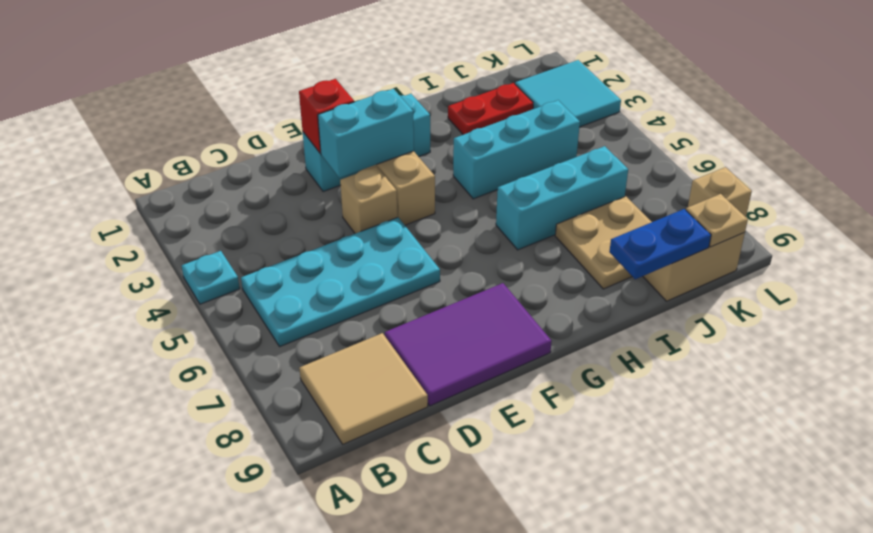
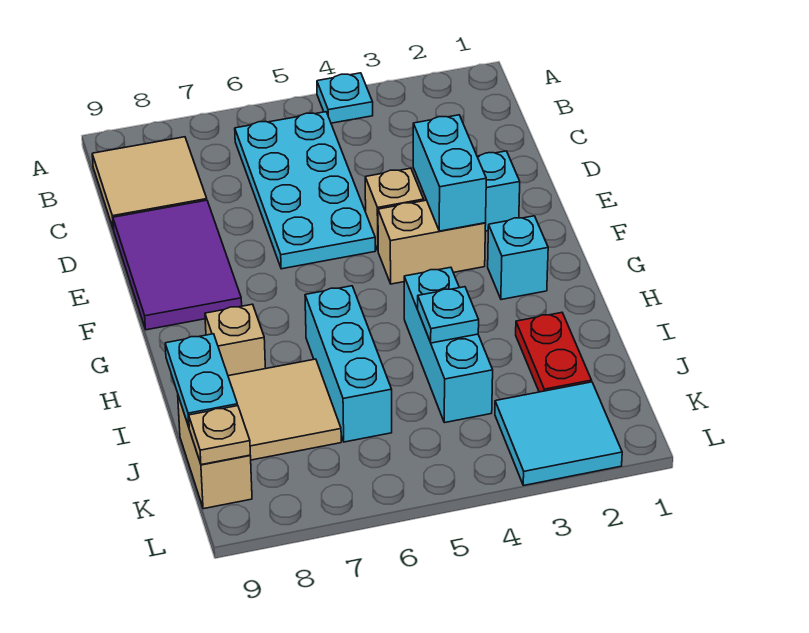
red 1x1 brick [299,79,354,153] -> none
none -> cyan 1x1 plate [418,287,479,343]
tan 2x2 plate [555,196,651,289] -> tan 2x2 tile [228,359,341,460]
blue 1x2 plate [609,209,711,279] -> cyan 1x2 plate [165,334,238,427]
tan 1x1 brick [688,167,752,217] -> tan 1x1 brick moved to [205,304,265,376]

